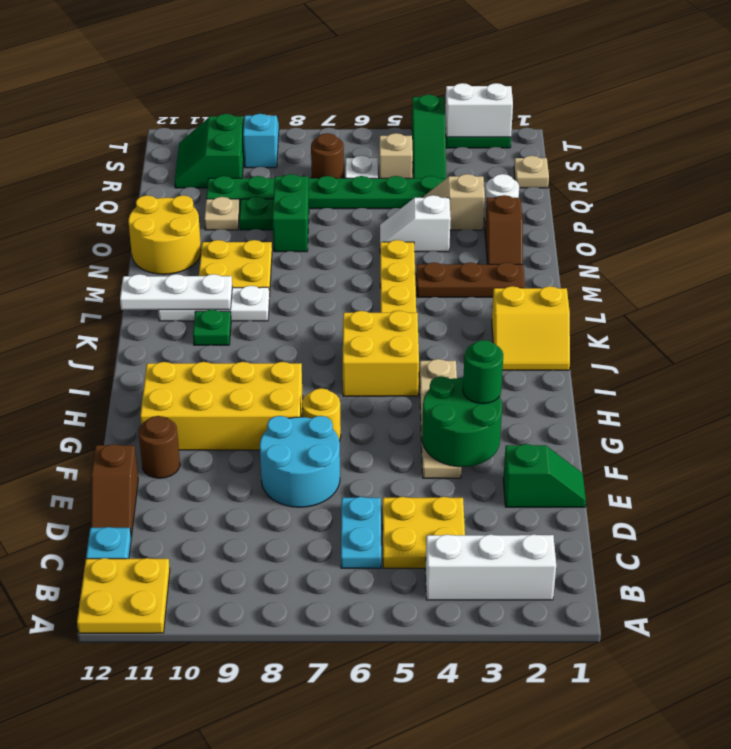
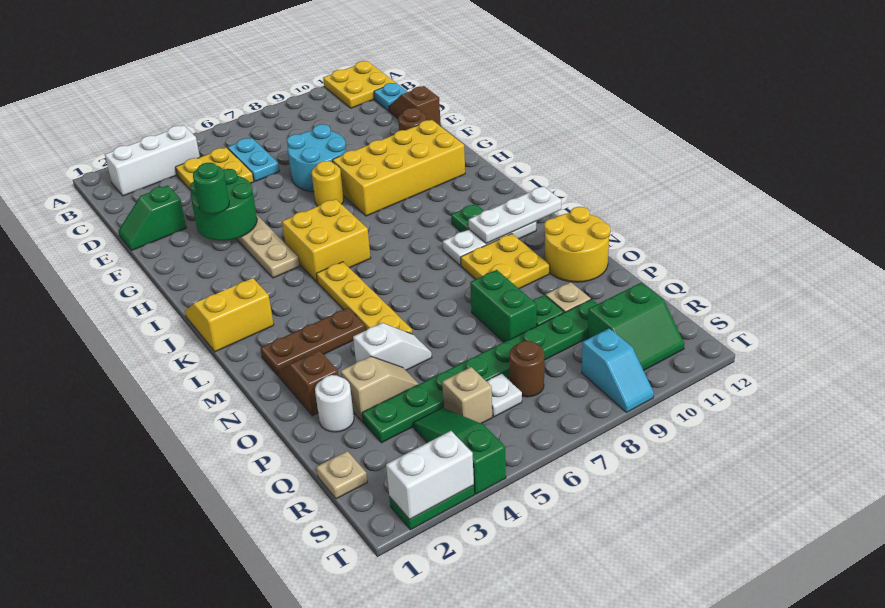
green 2x2 slope [175,114,244,188] -> green 2x2 slope turned to [587,283,684,370]

